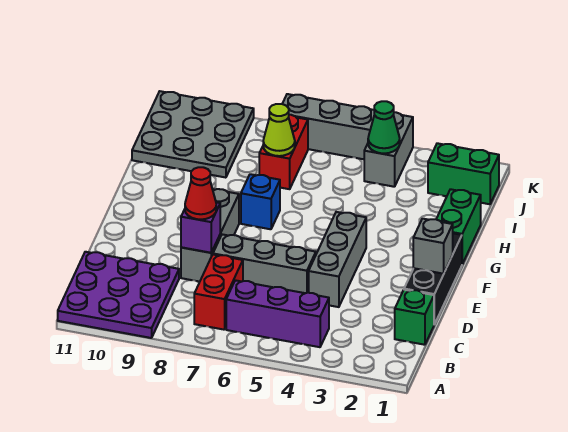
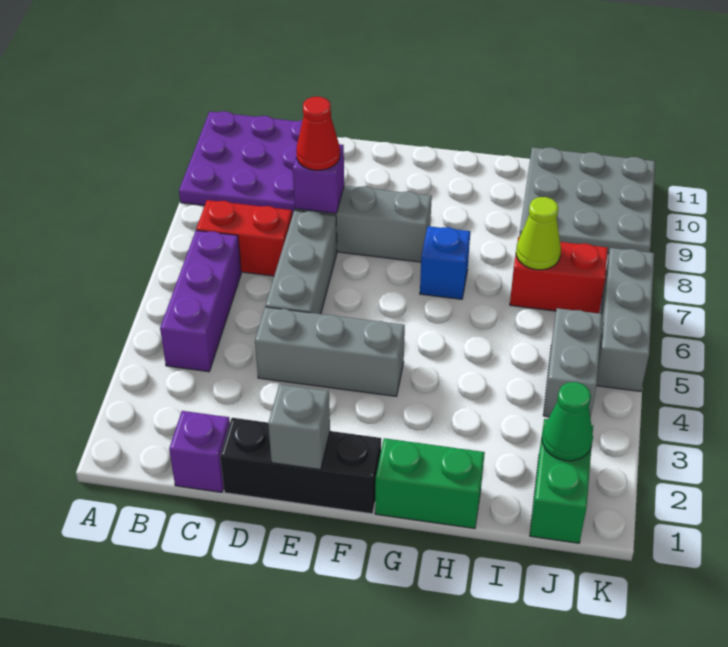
green 1x1 brick [395,290,434,345] -> purple 1x1 brick [169,411,230,492]
grey 1x2 brick [364,112,413,187] -> grey 1x2 brick turned to [543,308,602,418]
green 1x1 cone [368,101,400,153] -> green 1x1 cone moved to [542,382,593,461]

